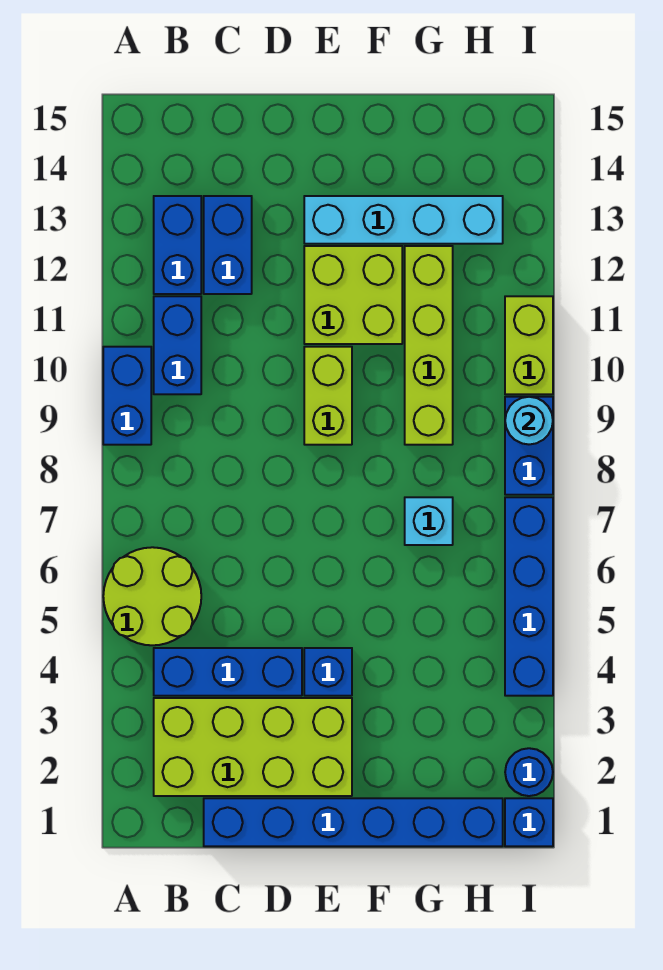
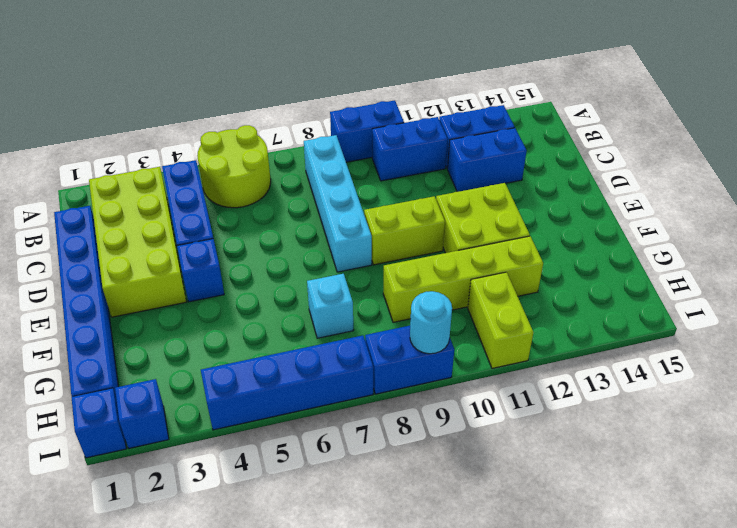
cyan 1x4 brick [304,196,503,244] -> cyan 1x4 brick moved to [304,135,372,272]
blue 1x1 round brick [505,748,553,796] -> blue 1x1 brick [115,379,169,448]
lime 1x2 brick [505,296,553,394] -> lime 1x2 brick turned to [468,272,533,368]

